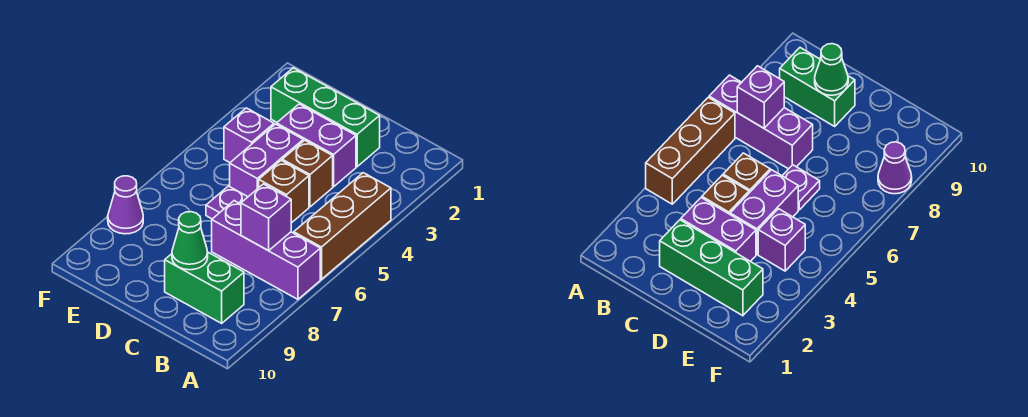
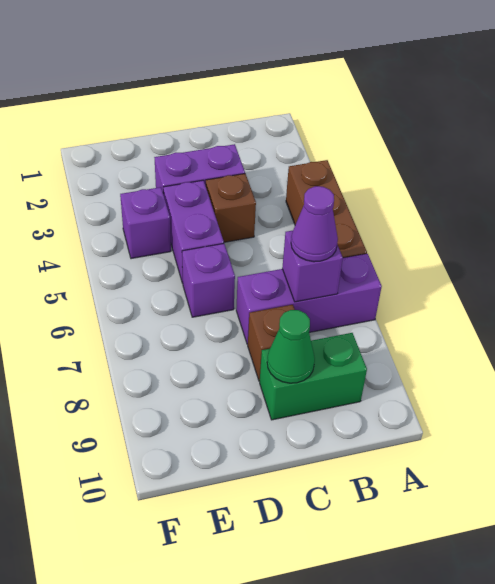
green 1x3 brick [271,68,380,167] -> none
brown 1x1 brick [259,160,309,223] -> brown 1x1 brick moved to [248,305,295,381]
purple 1x1 plate [206,186,247,219] -> purple 1x1 brick [182,244,235,317]
purple 1x1 cone [108,176,143,234] -> purple 1x1 cone moved to [291,186,338,262]

